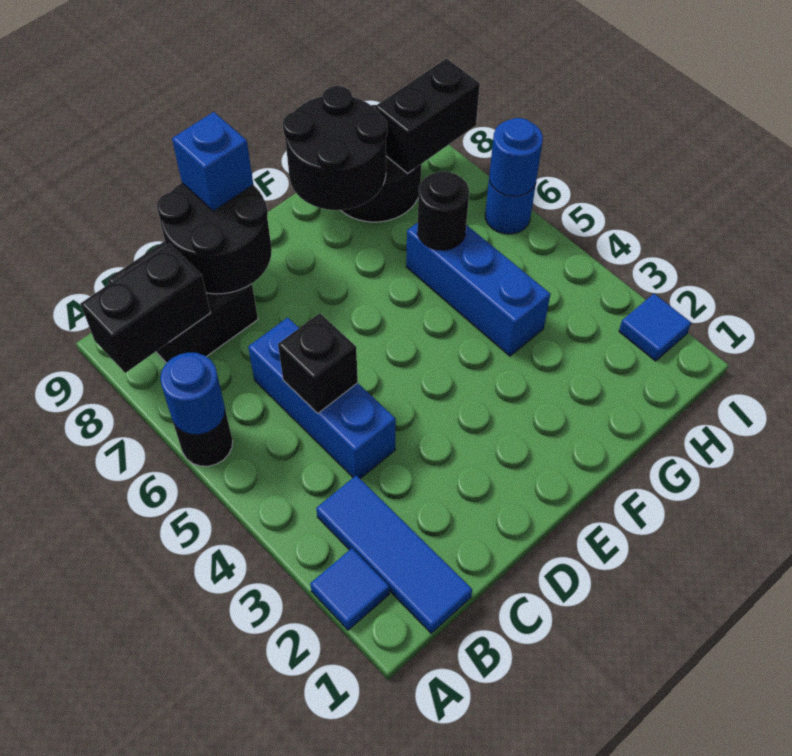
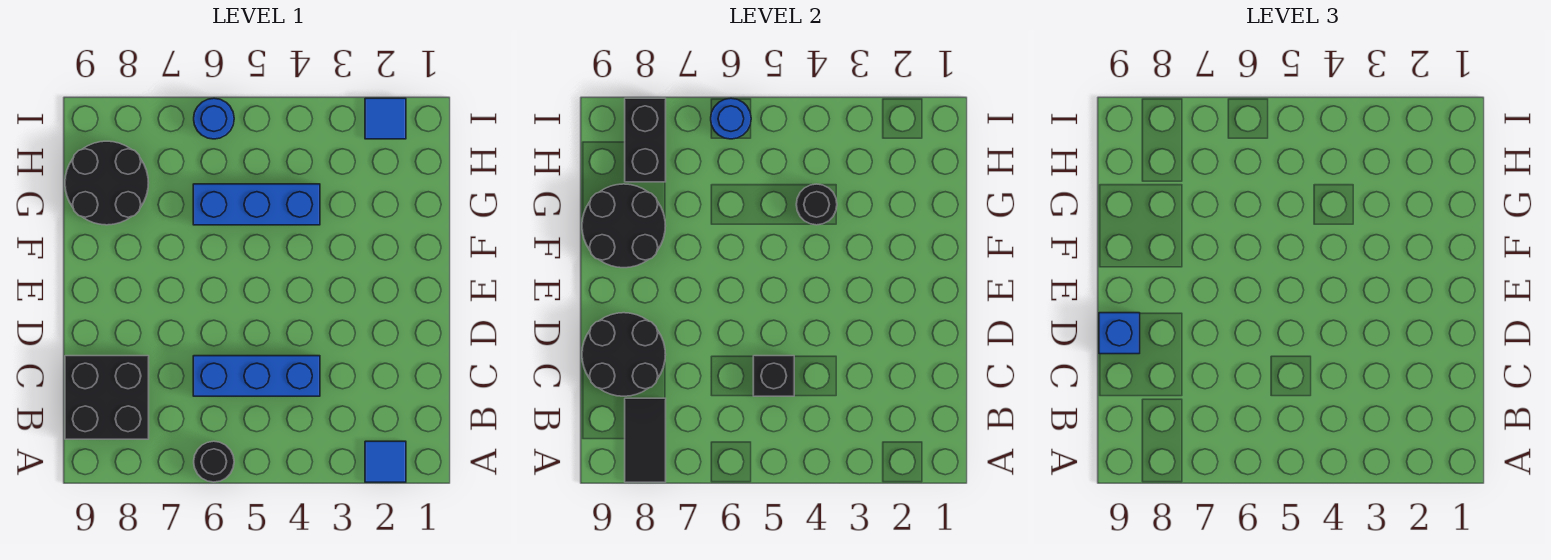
blue 1x1 round brick [160,353,225,435] -> none
black 1x2 brick [80,244,210,373] -> black 1x2 tile [625,398,666,482]
blue 1x3 tile [316,475,472,633] -> none
black 1x1 round brick [417,171,469,250] -> black 1x1 round brick moved to [796,184,837,225]

